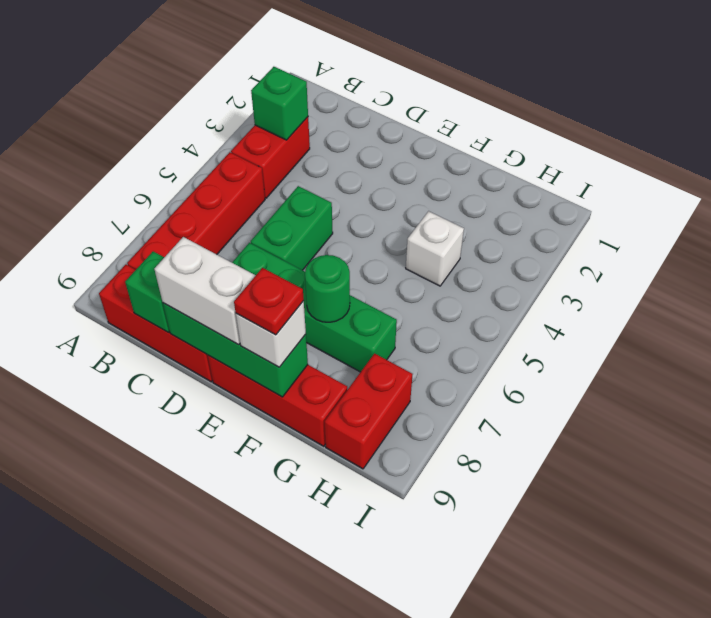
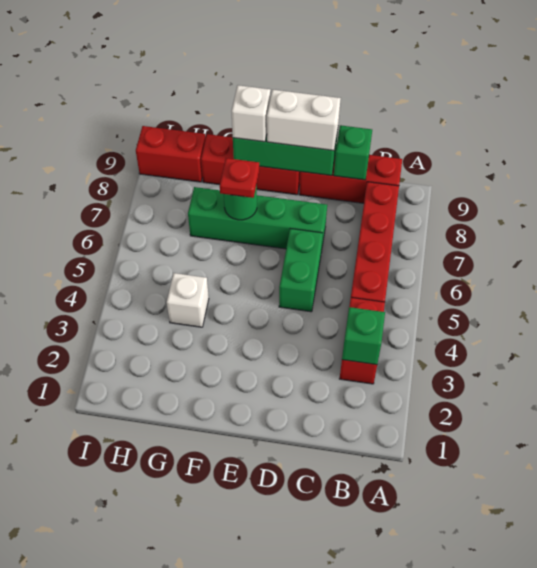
red 1x1 plate [234,268,304,335] -> red 1x1 plate moved to [220,158,259,198]
red 1x2 brick [325,354,413,469] -> red 1x2 brick turned to [136,126,206,182]

